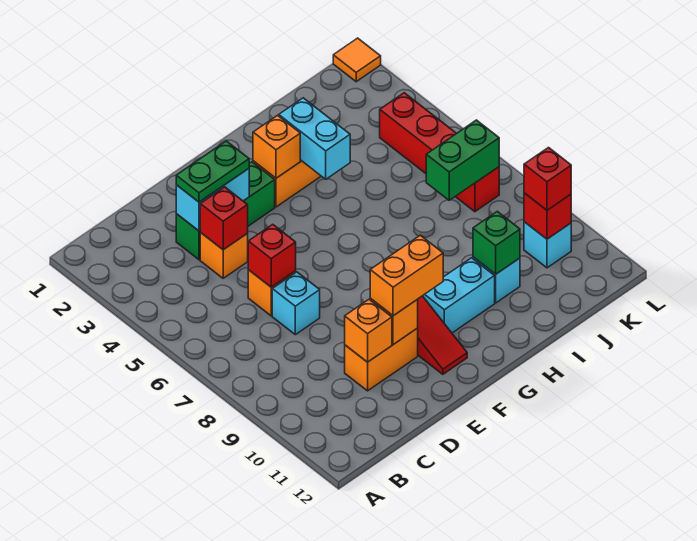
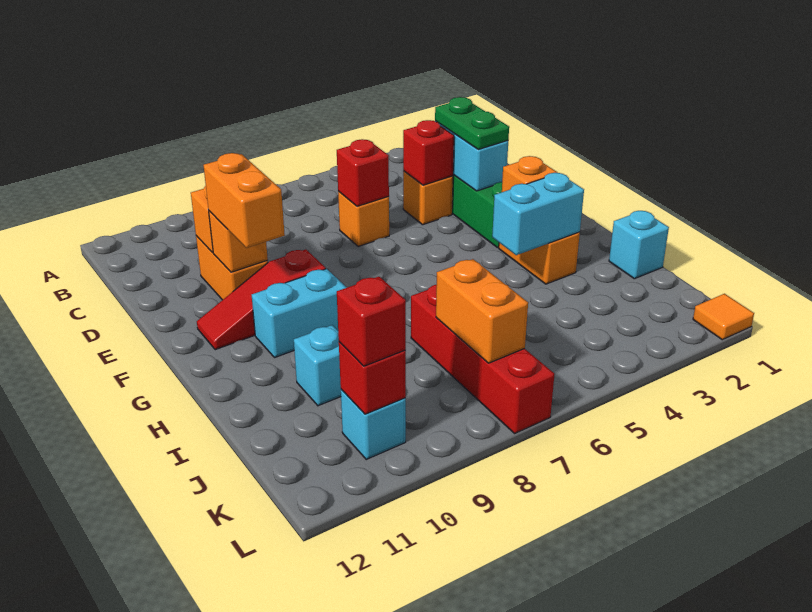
cyan 1x1 brick [272,272,320,335] -> cyan 1x1 brick moved to [609,211,669,279]
cyan 1x2 brick [423,258,495,333] -> cyan 1x2 brick turned to [252,269,347,358]
green 1x1 brick [473,211,520,274] -> none
green 1x2 brick [426,120,499,200] -> orange 1x2 brick [436,259,528,363]
red 1x4 brick [380,93,499,212] -> red 1x4 brick turned to [411,285,554,433]

